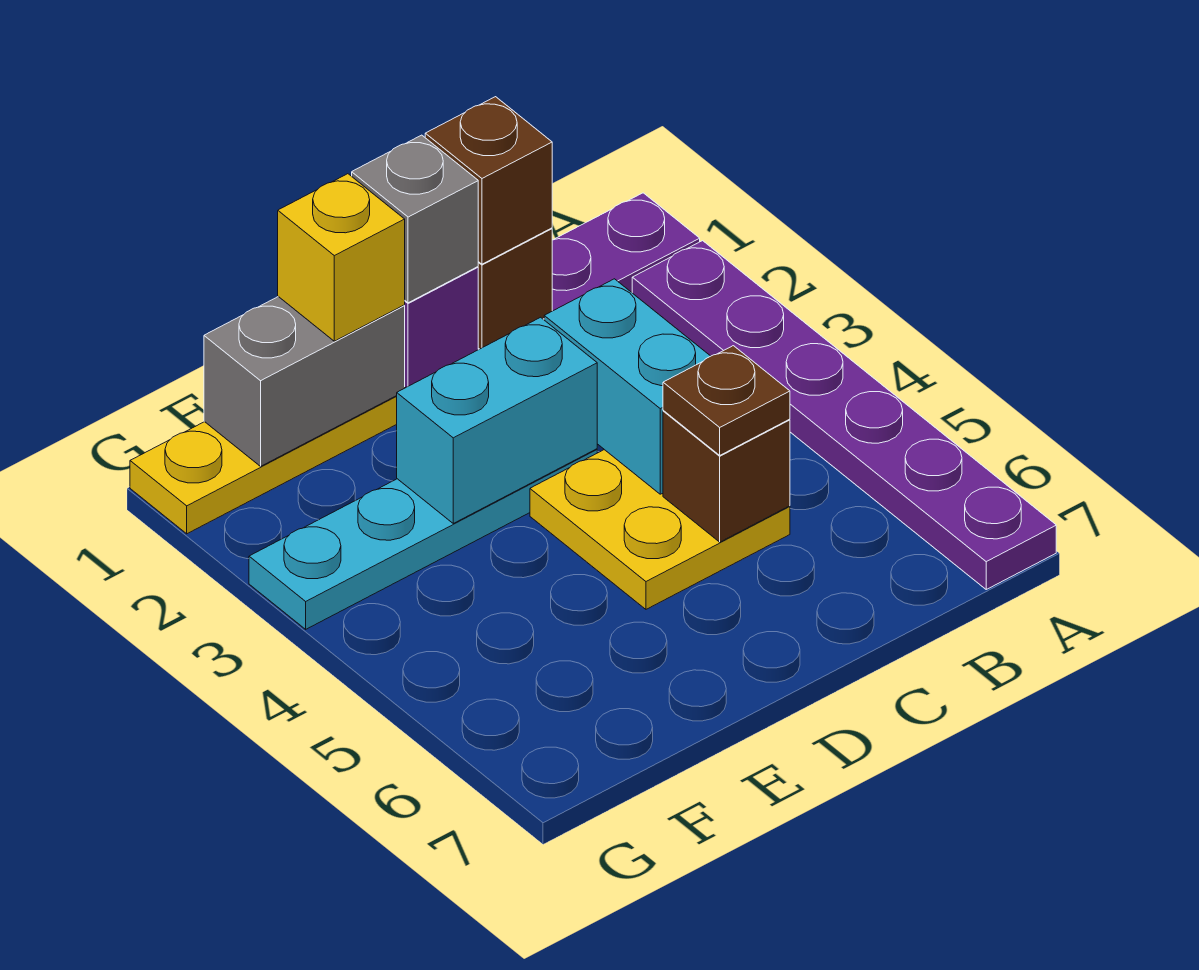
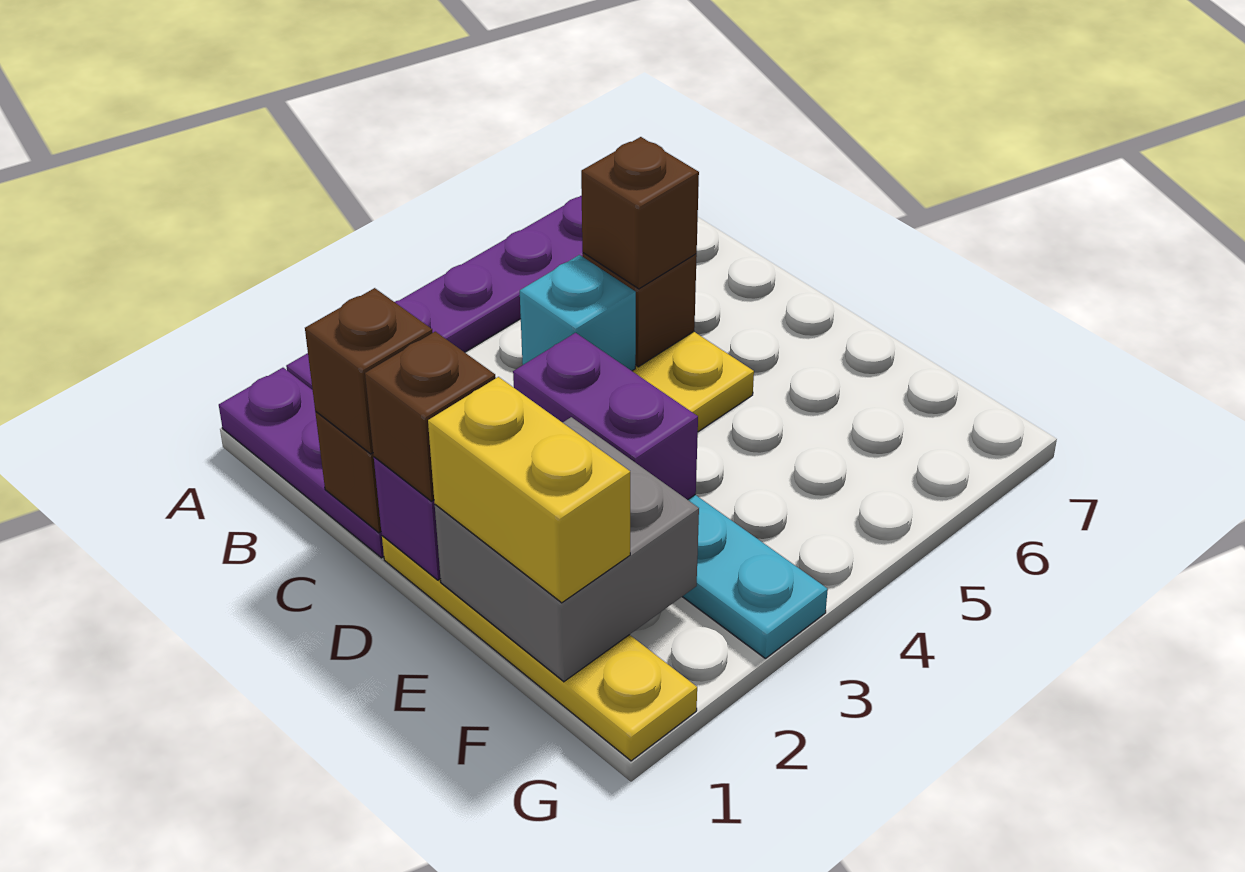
cyan 1x2 brick [544,279,710,494] -> cyan 1x1 brick [520,255,636,371]
brown 1x1 plate [663,346,790,455] -> brown 1x1 brick [581,137,699,289]
grey 1x1 brick [352,135,478,303] -> brown 1x1 brick [365,332,496,501]
cyan 1x2 brick [397,317,597,523] -> purple 1x2 brick [513,333,698,500]
grey 1x2 brick [204,297,405,466] -> grey 2x2 brick [435,417,699,682]
yellow 1x1 brick [278,174,405,341] -> yellow 1x2 brick [428,377,630,603]

